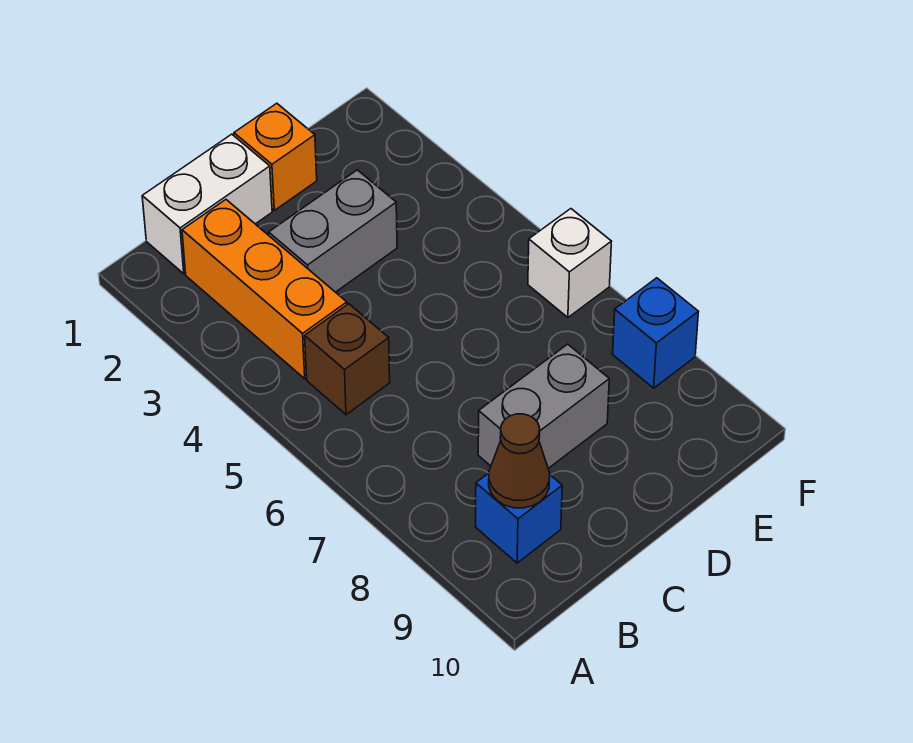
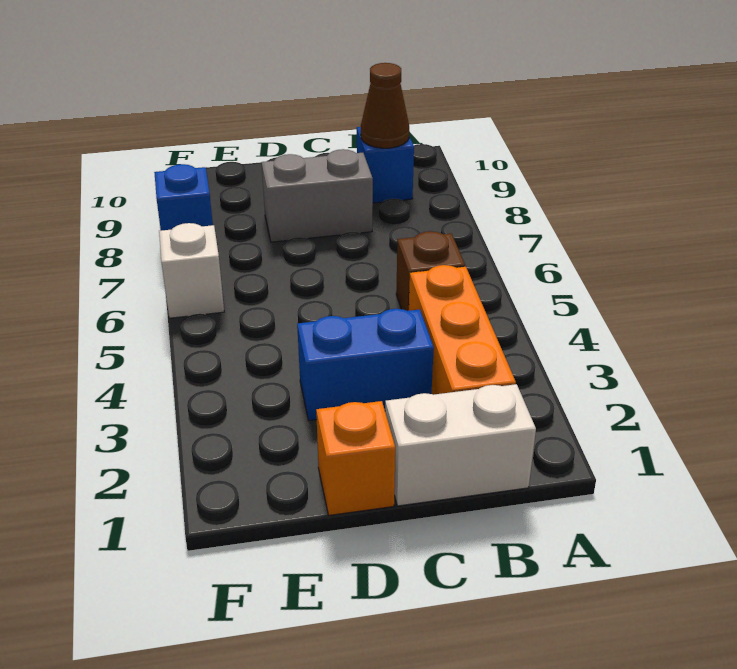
grey 1x2 brick [269,170,397,292] -> blue 1x2 brick [297,309,434,421]

